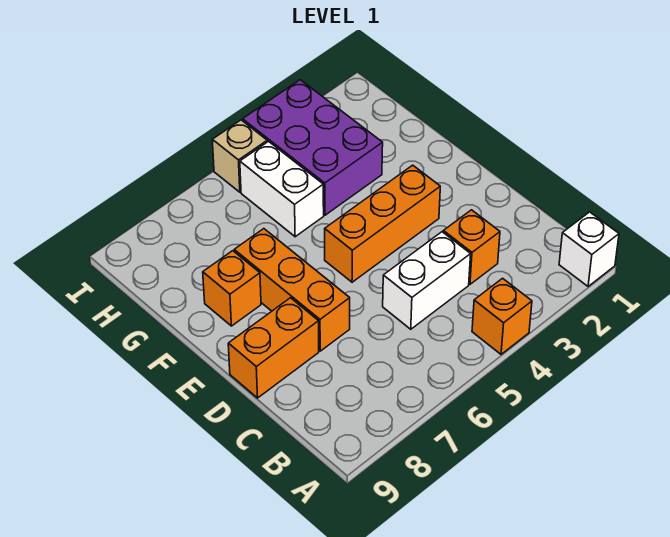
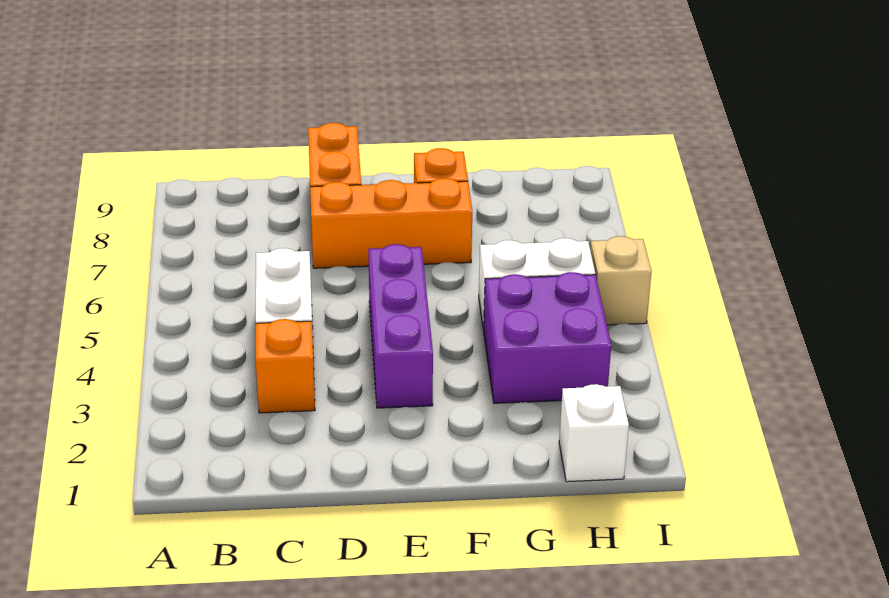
white 1x1 brick [559,212,619,286] -> white 1x1 brick moved to [559,384,629,482]
orange 1x1 brick [472,278,532,354] -> none
orange 1x3 brick [325,165,440,282] -> purple 1x3 brick [368,244,433,408]
purple 2x3 brick [243,80,383,215] -> purple 2x2 brick [484,272,611,403]

